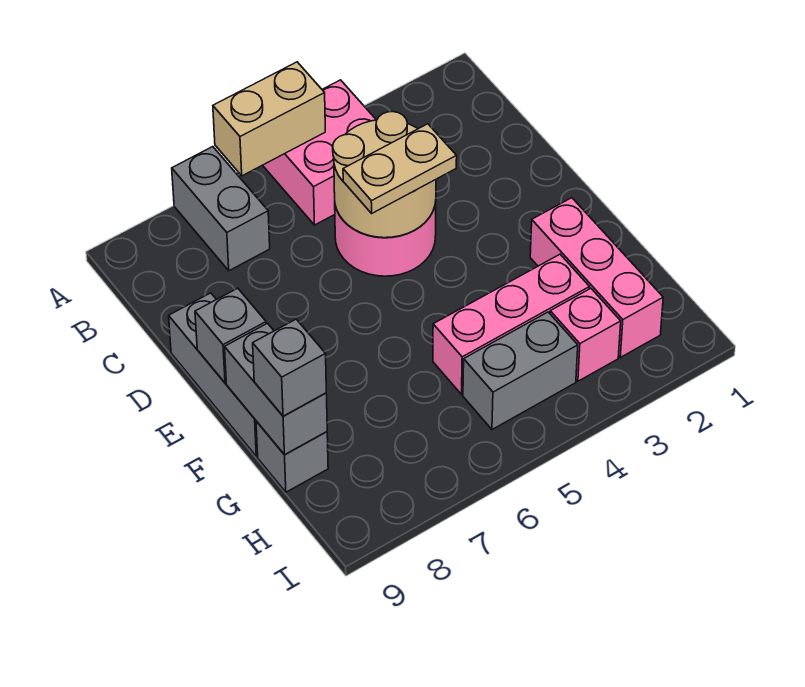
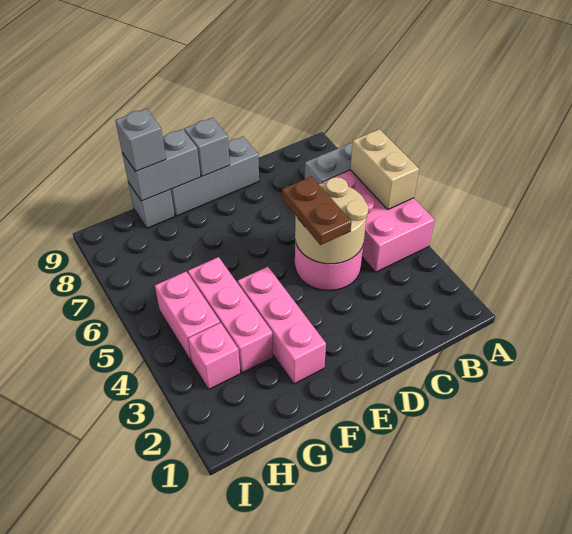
pink 2x2 brick [263,80,376,225] -> pink 2x3 brick [322,170,435,272]
tan 1x2 plate [343,124,457,213] -> brown 1x2 plate [282,176,351,245]
pink 1x3 brick [530,198,663,357] -> pink 1x3 brick turned to [238,267,326,384]
grey 1x2 brick [463,312,578,430] -> pink 1x2 brick [155,272,220,362]

